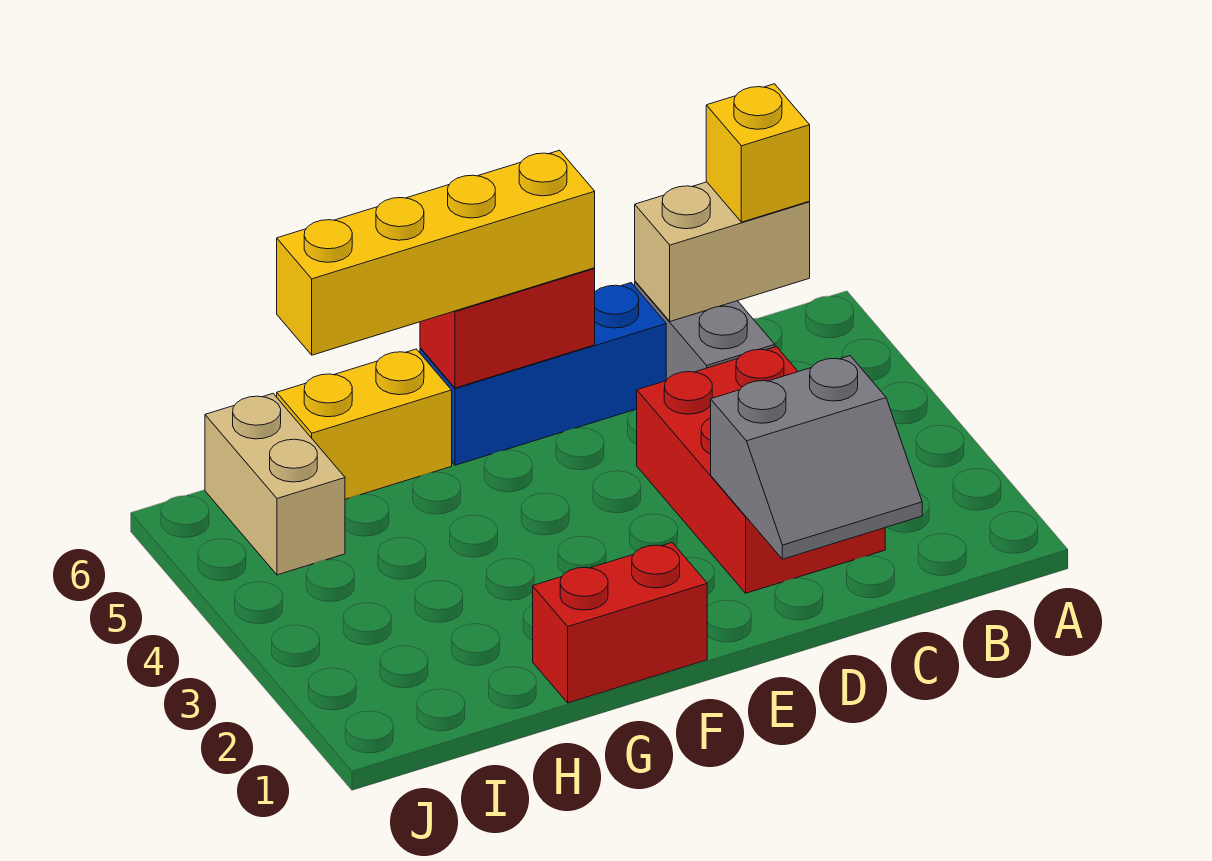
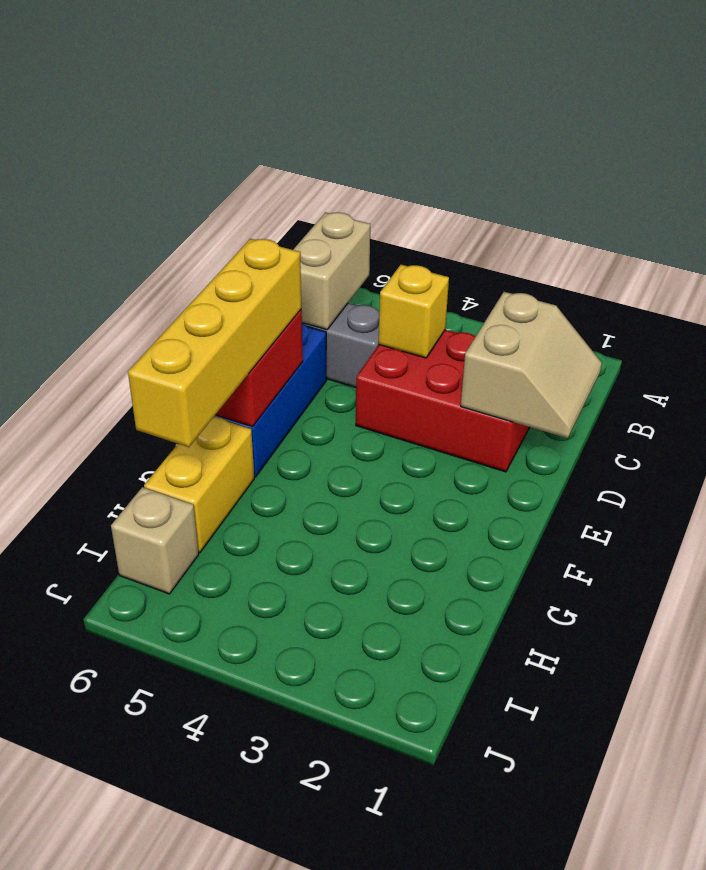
yellow 1x1 brick [706,84,810,222] -> yellow 1x1 brick moved to [379,265,449,358]
grey 2x2 slope [711,356,922,559] -> tan 2x2 slope [461,292,602,438]
red 1x2 brick [533,543,707,703] -> none
tan 1x2 brick [205,394,345,575] -> tan 1x1 brick [111,487,199,594]

